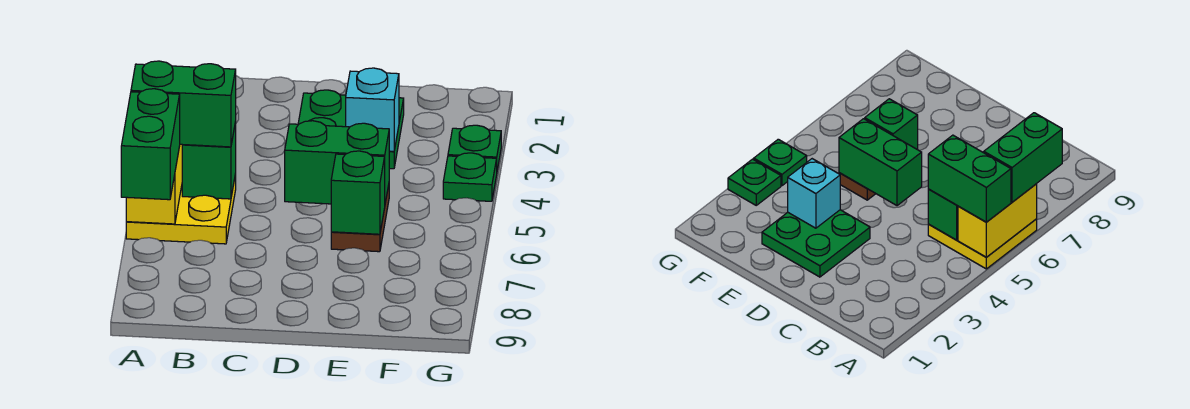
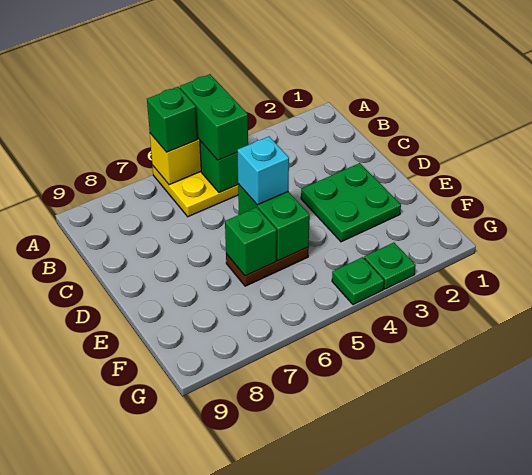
green 1x2 brick [121,89,180,200] -> green 1x1 brick [147,87,197,152]
cyan 1x1 brick [346,68,399,151] -> cyan 1x1 brick moved to [237,137,289,205]

